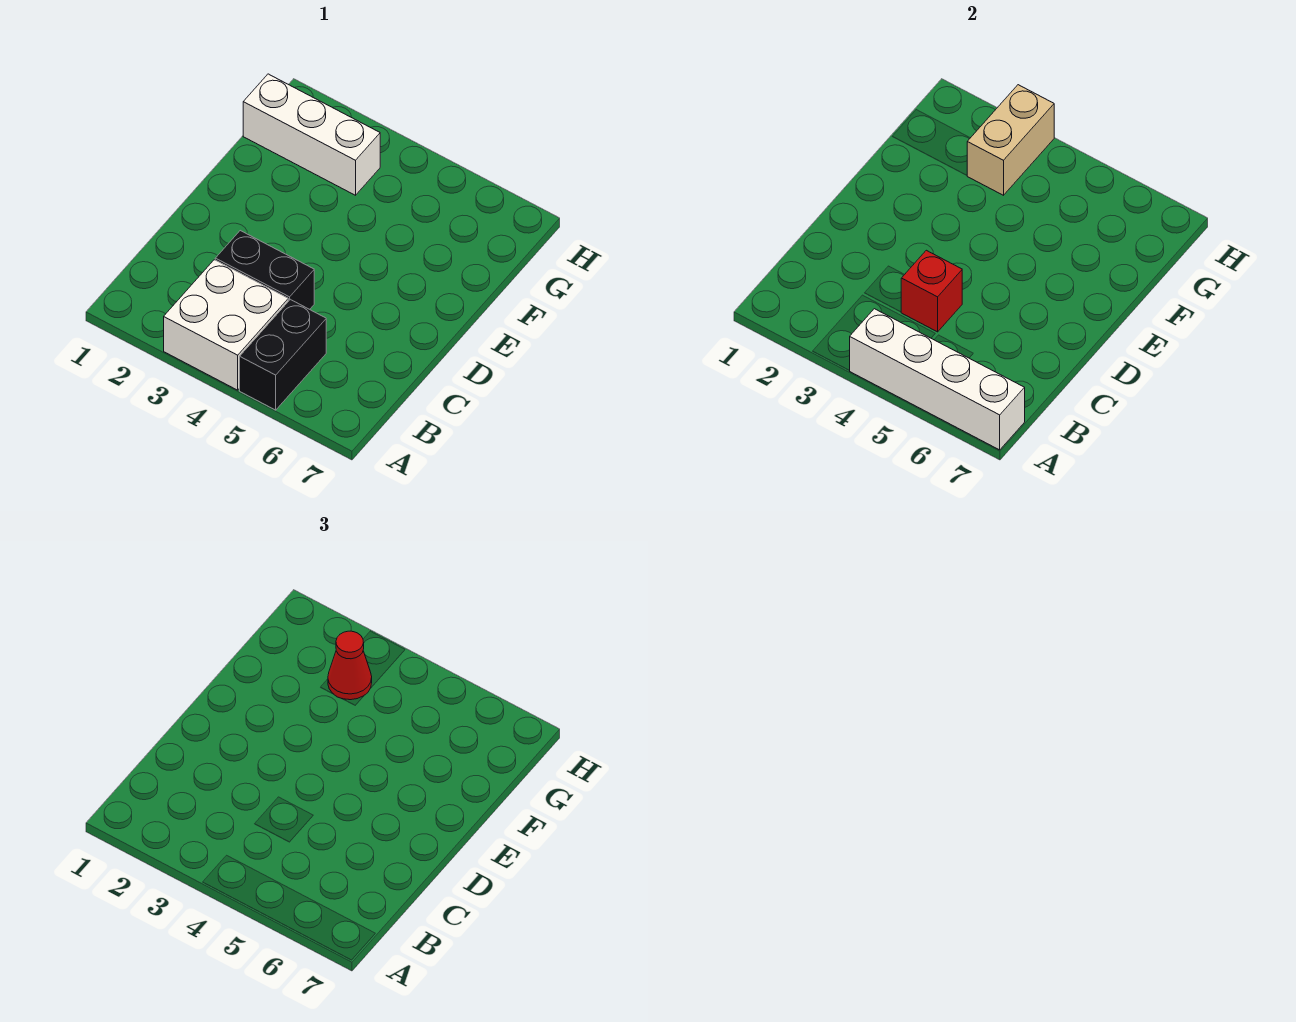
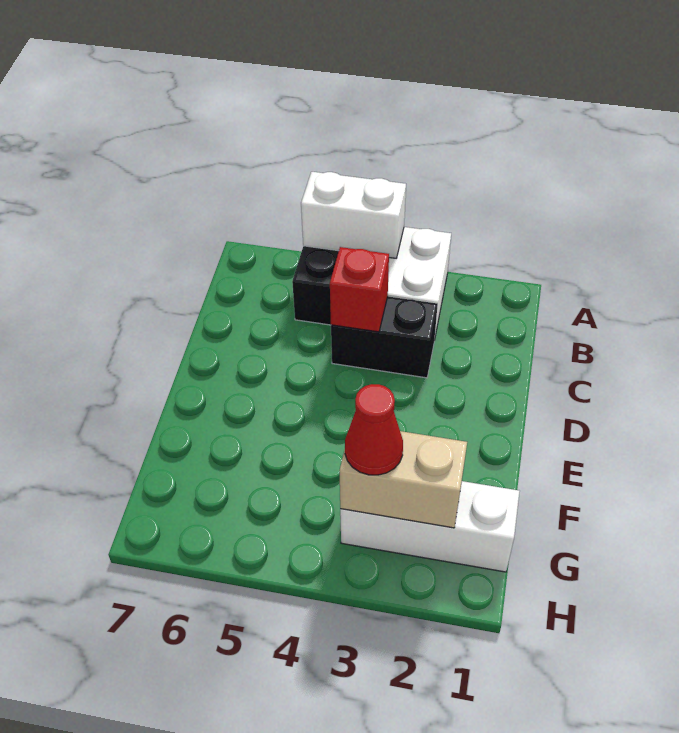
white 1x4 brick [849,309,1025,450] -> white 1x2 brick [301,172,406,258]
tan 1x2 brick [967,85,1054,195] -> tan 1x2 brick turned to [340,431,467,528]

